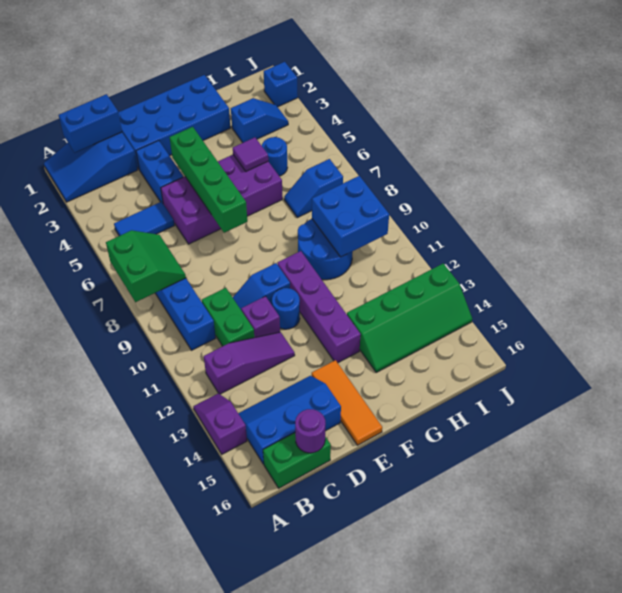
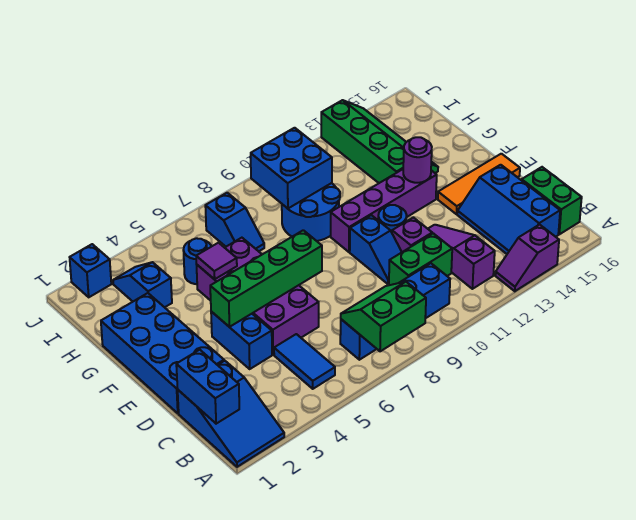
purple 1x1 round brick [295,409,325,453] -> purple 1x1 round brick moved to [403,137,432,183]
blue 1x2 brick [136,140,183,202] -> blue 1x2 brick turned to [211,312,272,369]

